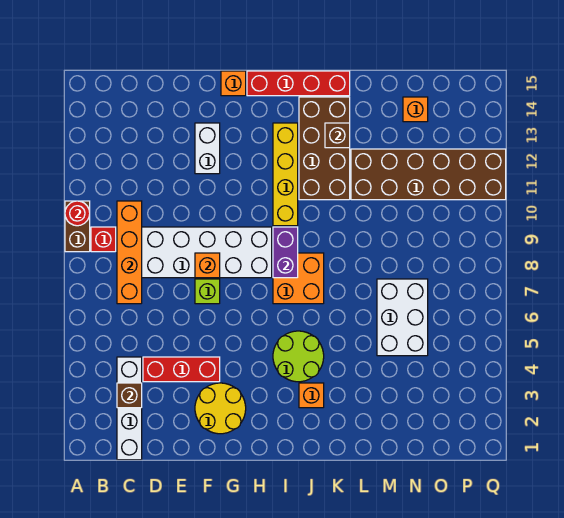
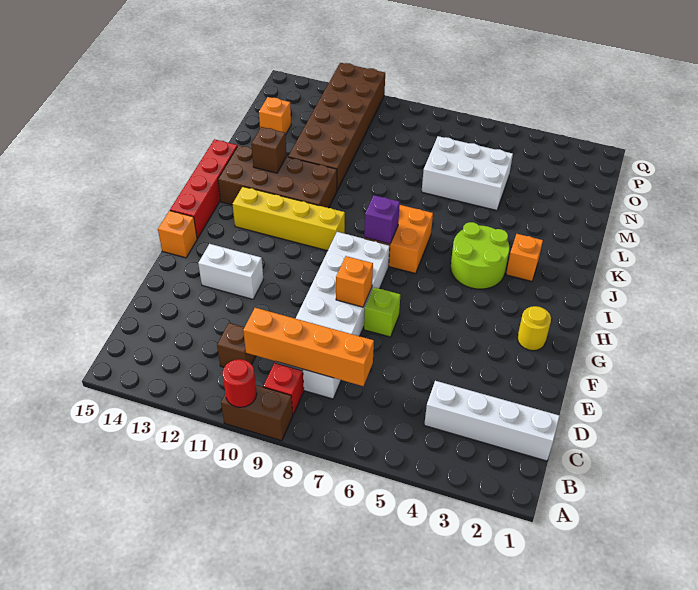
brown 1x1 brick [117,383,142,408] -> brown 1x1 brick moved to [217,323,256,367]
red 1x3 brick [143,357,220,382] -> none
yellow 2x2 round brick [195,383,246,434] -> yellow 1x1 round brick [517,306,551,351]
purple 1x2 brick [273,227,298,278] -> purple 1x1 brick [364,195,400,244]

